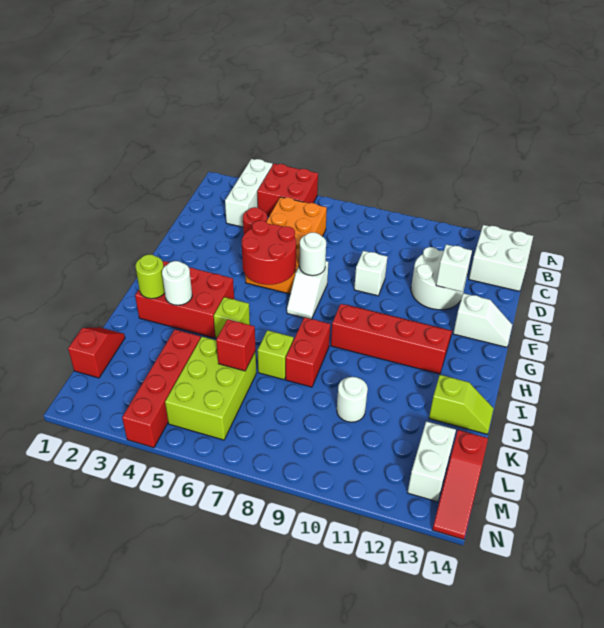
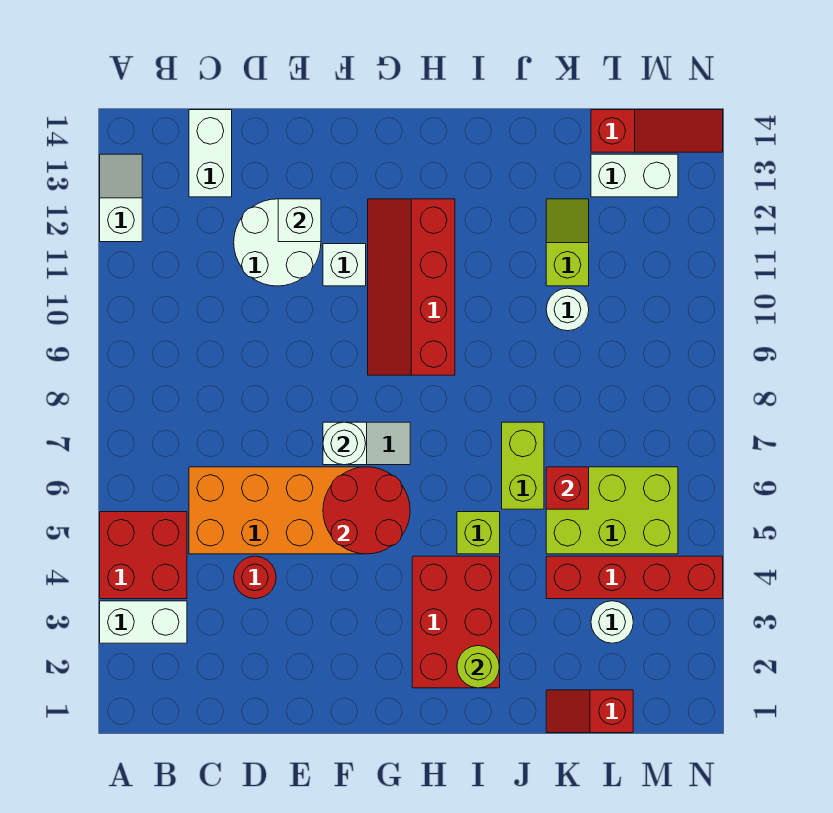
white 1x3 brick [225,159,273,227] -> white 1x2 brick [100,601,187,643]
white 2x2 brick [469,225,533,291] -> white 1x2 brick [189,110,232,197]
white 1x1 brick [354,251,387,296] -> white 1x1 brick moved to [323,244,366,286]
white 1x2 slope [453,293,512,347] -> white 1x2 slope moved to [100,154,142,242]
white 1x1 round brick [162,261,192,305] -> white 1x1 round brick moved to [591,601,633,643]
red 1x2 brick [286,317,330,387] -> none
lime 1x1 brick [257,330,294,380] -> lime 1x2 brick [502,422,544,509]
lime 1x2 slope [429,375,494,434] -> lime 1x2 slope moved to [546,199,589,286]

